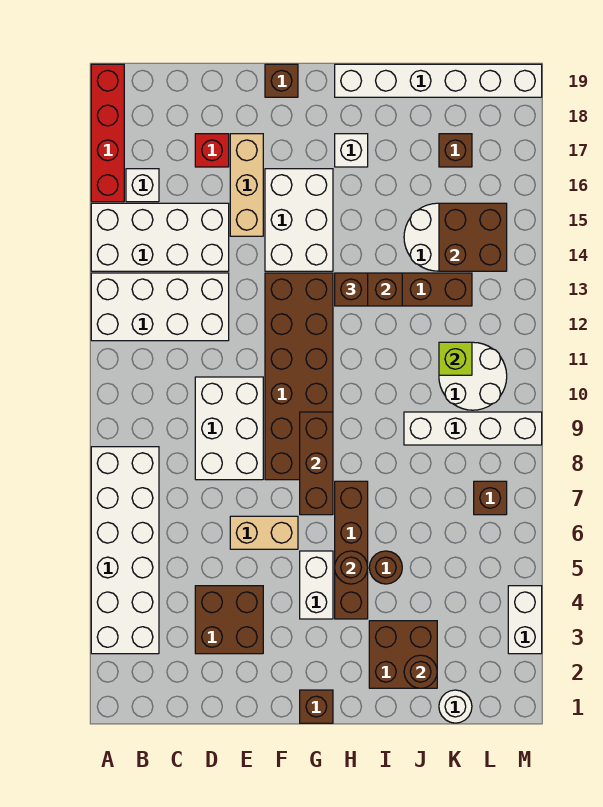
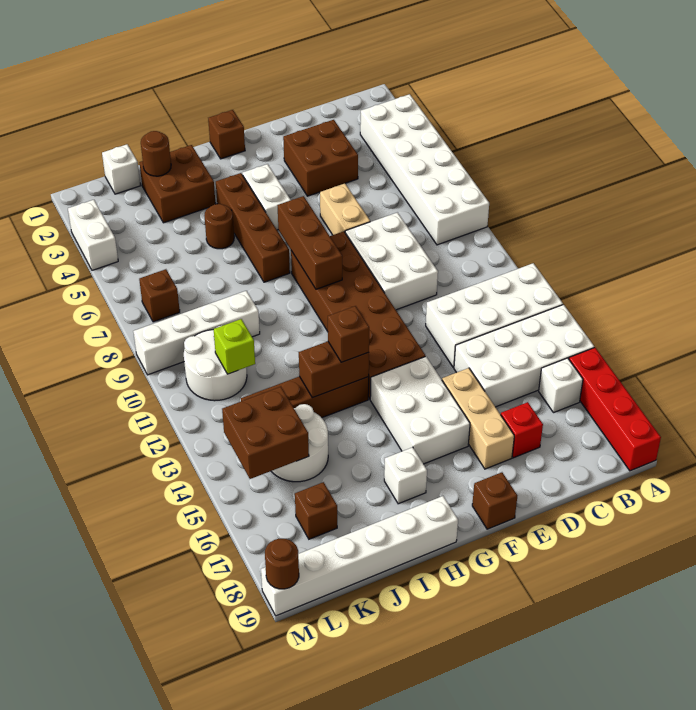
tan 1x2 brick [230,516,298,549] -> tan 1x2 brick turned to [320,184,370,235]
brown 1x1 round brick [335,551,368,584] -> brown 1x1 round brick moved to [265,539,299,589]
white 1x1 round brick [439,690,472,723] -> white 1x1 brick [102,144,140,194]

